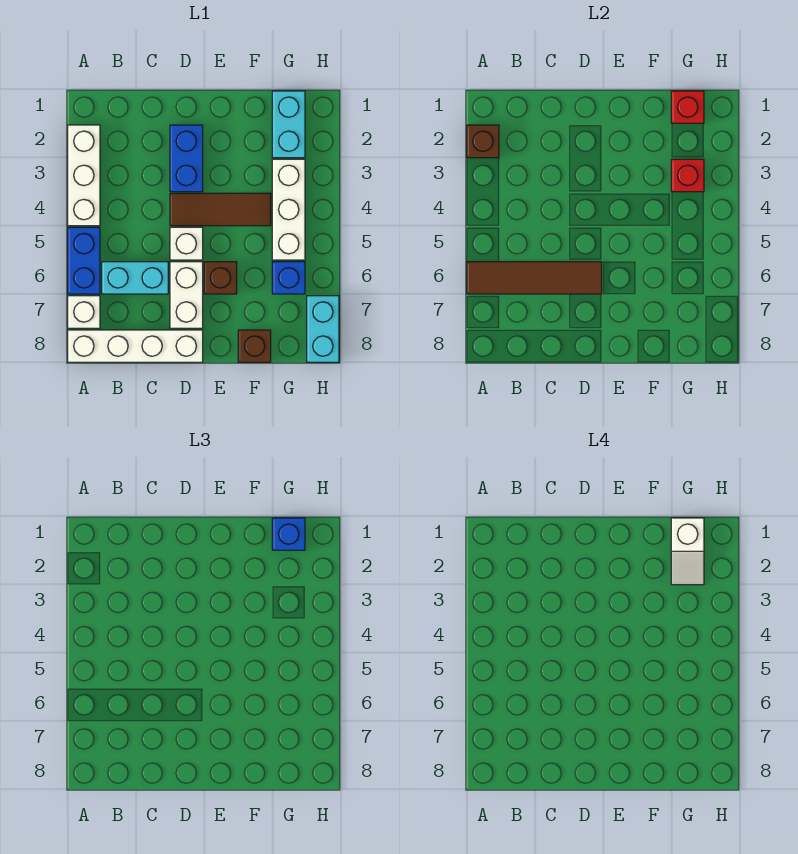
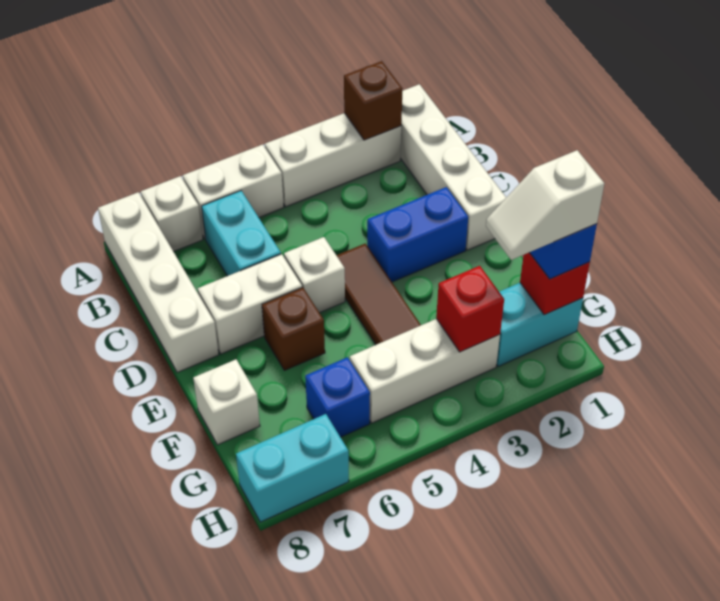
none -> white 1x4 brick [400,84,506,250]
blue 1x2 brick [68,227,100,294] -> white 1x2 brick [183,145,284,239]
brown 1x4 tile [467,262,602,294] -> none
brown 1x1 brick [238,330,271,362] -> white 1x1 brick [193,360,260,445]

